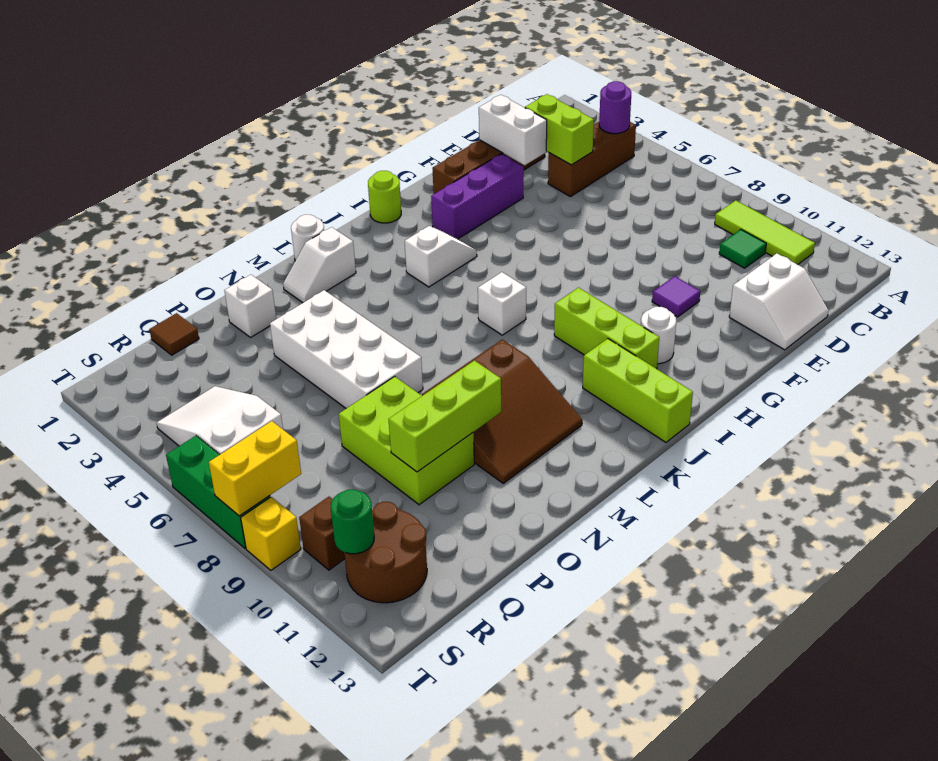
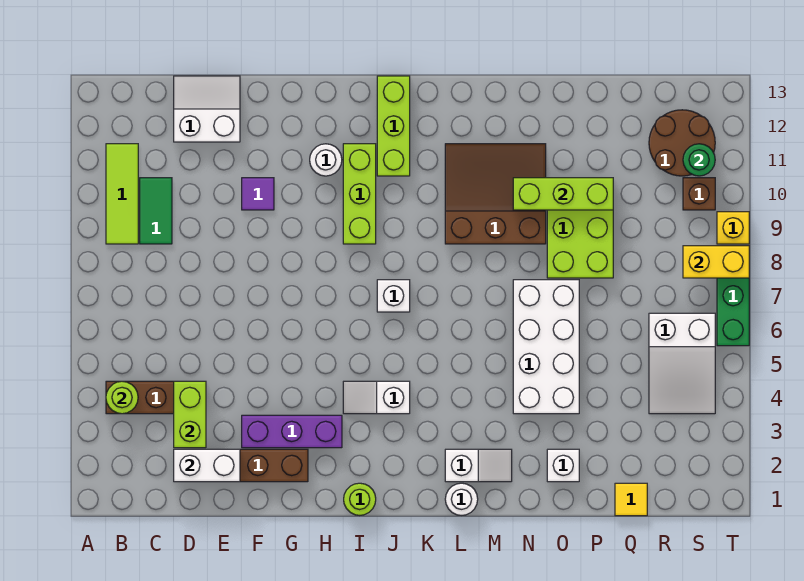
purple 1x1 round brick [599,81,631,134] -> lime 1x1 round brick [106,381,138,414]
green 1x1 tile [719,230,766,268] -> green 1x2 tile [140,178,172,244]
white 1x2 brick [479,95,547,165] -> white 1x2 brick turned to [174,449,240,482]
brown 1x1 tile [149,313,199,355] -> yellow 1x1 tile [615,483,647,516]

